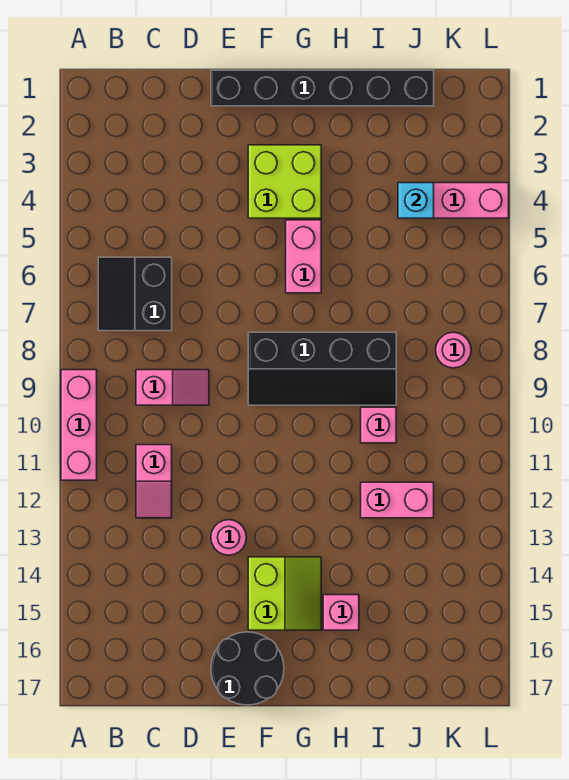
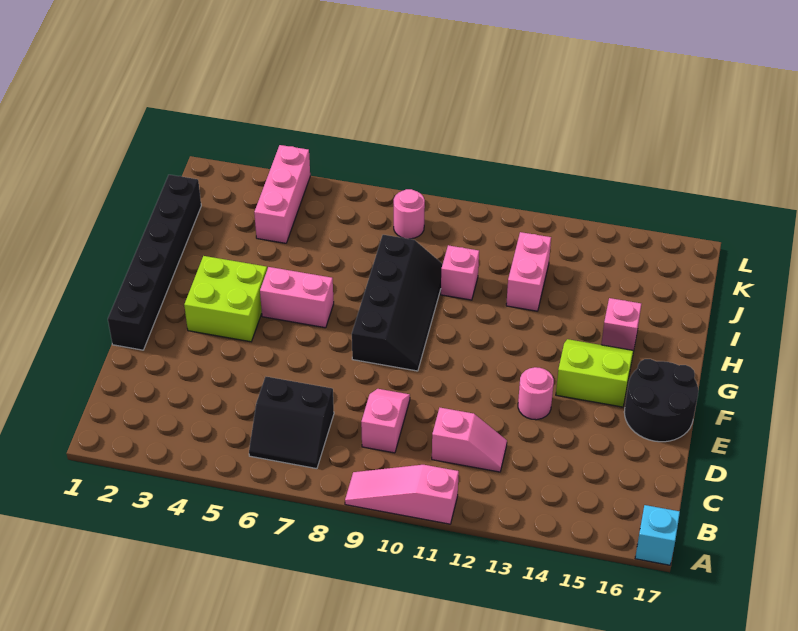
pink 1x3 brick [61,370,97,480] -> pink 1x3 slope [345,465,459,524]
cyan 1x1 brick [398,183,434,218] -> cyan 1x1 brick moved to [635,505,680,565]

